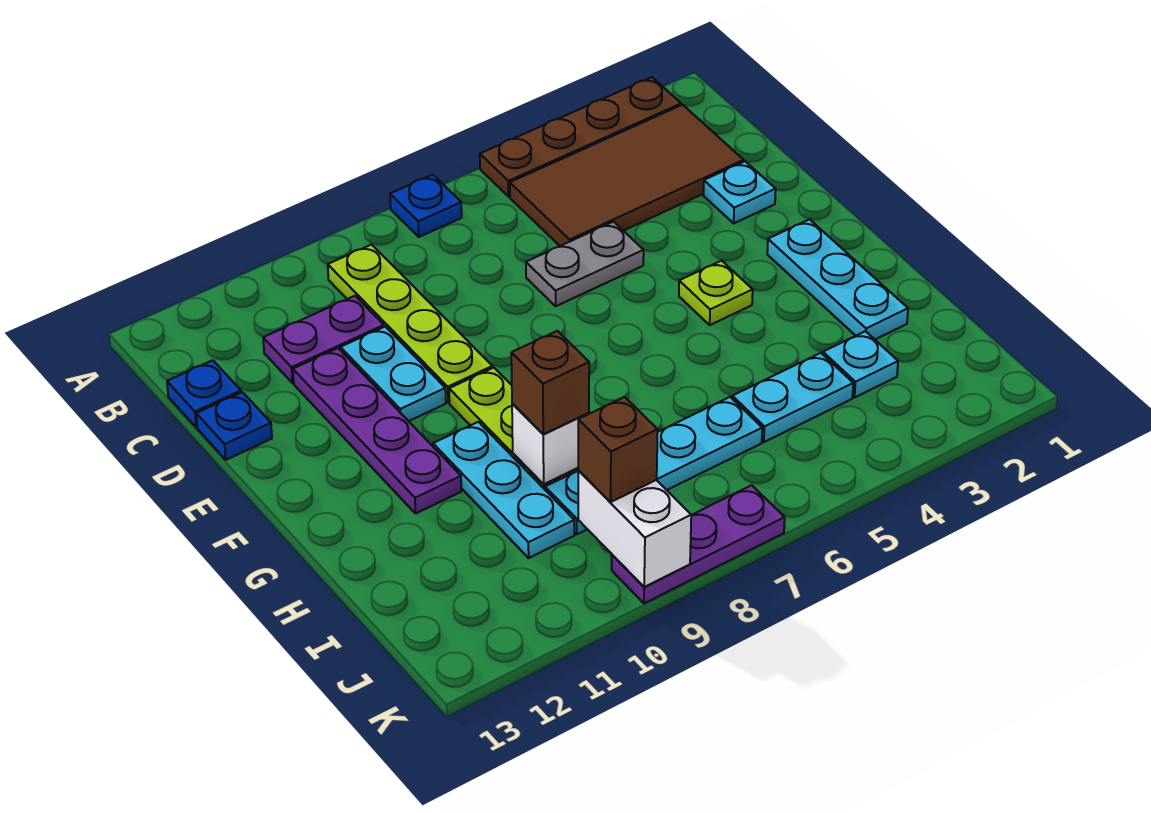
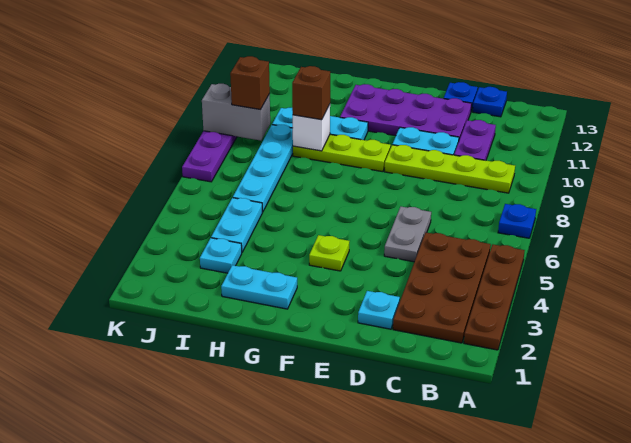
brown 2x4 tile [510,105,744,246] -> brown 2x4 plate [393,233,491,343]
purple 1x4 plate [293,348,461,513] -> purple 2x4 plate [340,84,472,140]
cyan 1x3 plate [767,219,908,339] -> cyan 1x2 plate [221,265,297,309]
white 1x2 brick [578,470,691,587] -> grey 1x2 brick [202,84,270,141]

